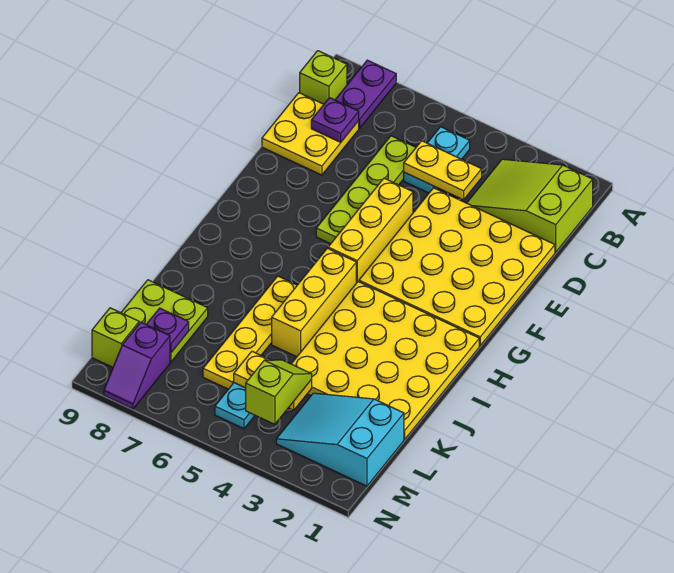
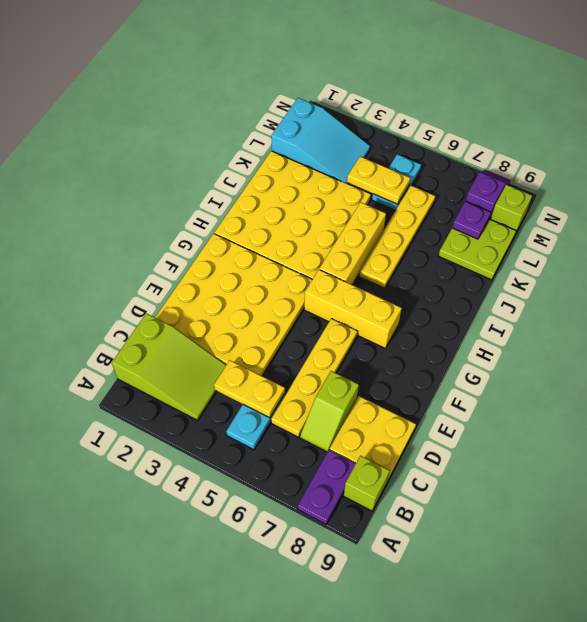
lime 1x4 plate [316,136,416,244] -> yellow 1x4 plate [271,319,357,437]
purple 1x1 plate [311,98,359,142] -> none
yellow 1x3 brick [328,178,413,283] -> yellow 1x3 brick turned to [304,270,402,348]
lime 1x2 slope [246,360,312,424] -> lime 1x2 slope moved to [300,371,359,452]

